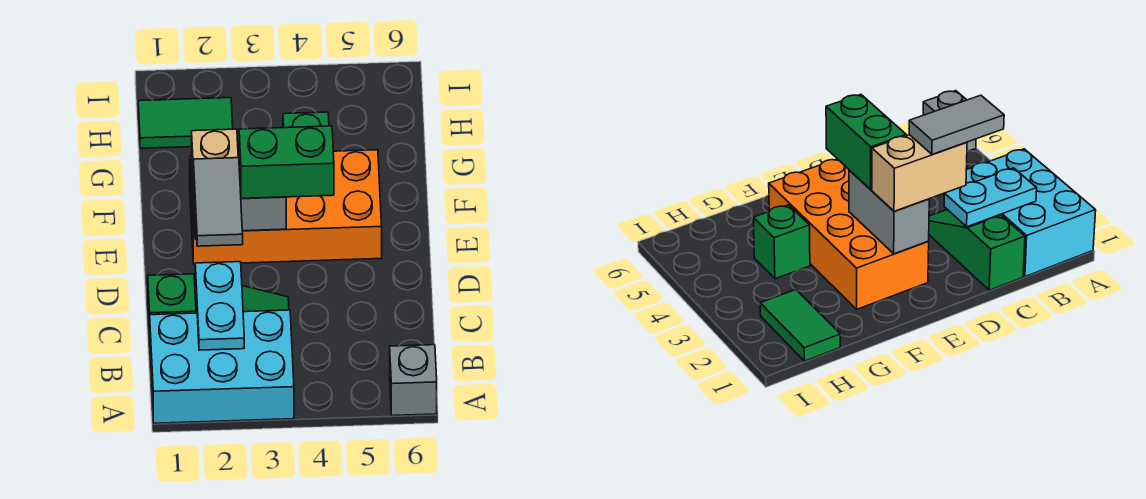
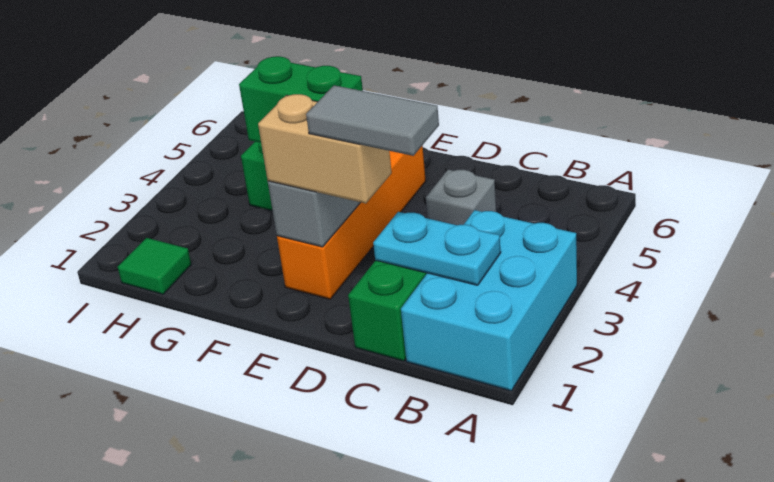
grey 1x1 brick [390,345,437,416] -> grey 1x1 brick moved to [426,170,496,225]
orange 2x4 brick [190,150,382,265] -> orange 1x4 brick [277,145,426,299]
green 1x2 brick [239,126,334,198] -> green 1x2 brick turned to [239,56,363,143]
green 1x2 tile [138,98,233,148] -> green 1x1 tile [118,238,191,294]

